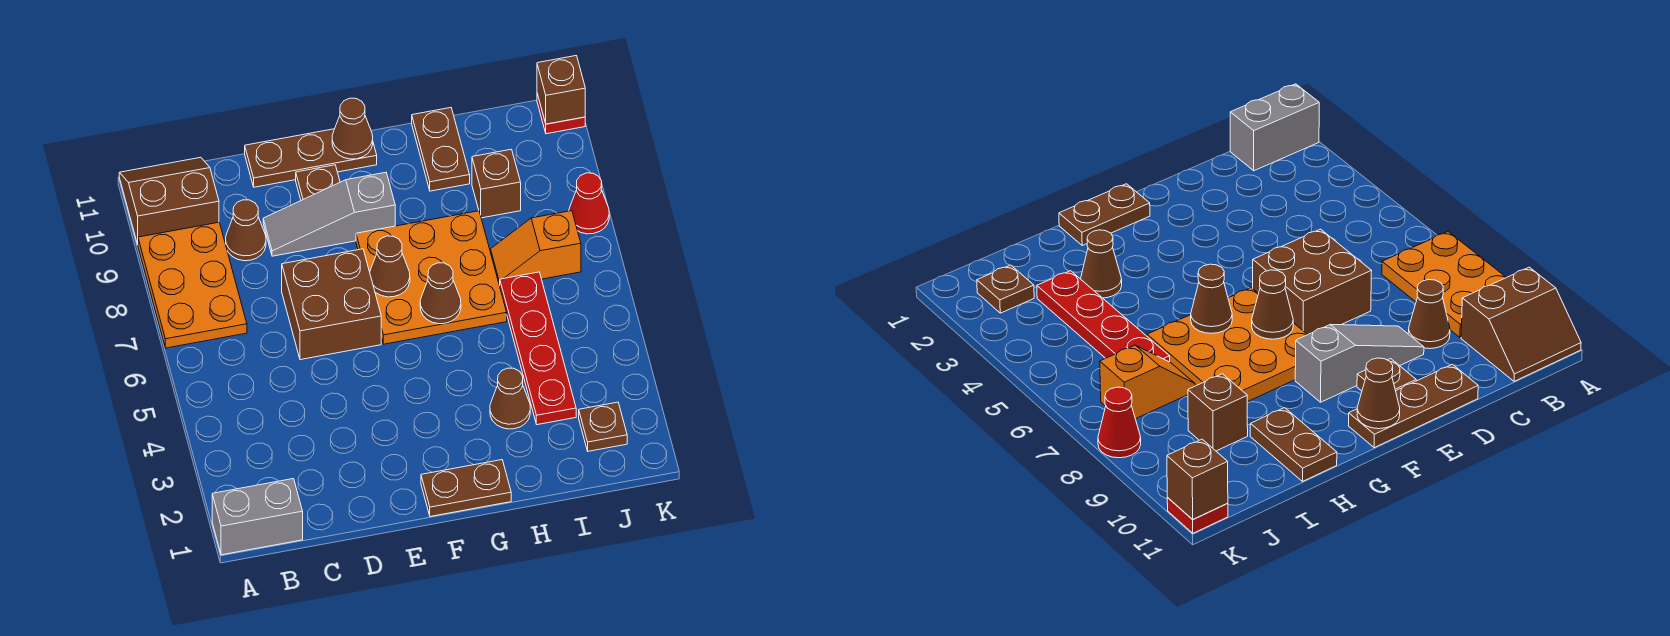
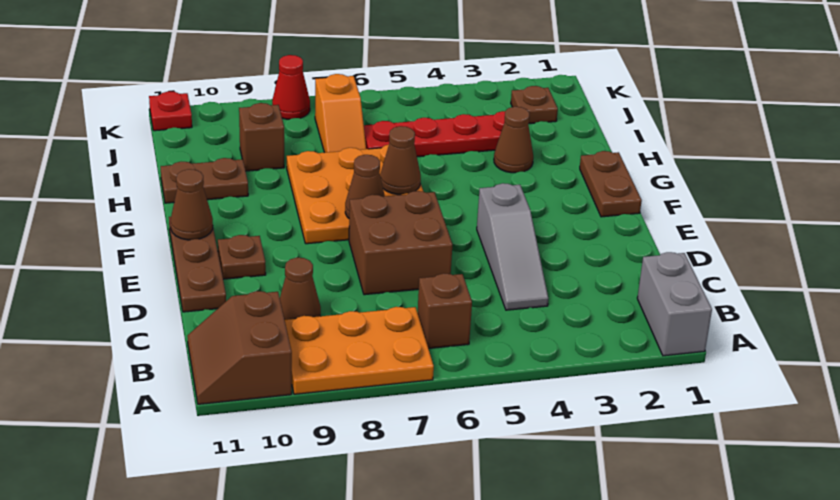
grey 1x3 slope [263,172,395,256] -> grey 1x3 slope moved to [477,183,548,310]
brown 1x1 brick [537,56,585,124] -> brown 1x1 brick moved to [418,273,472,349]

